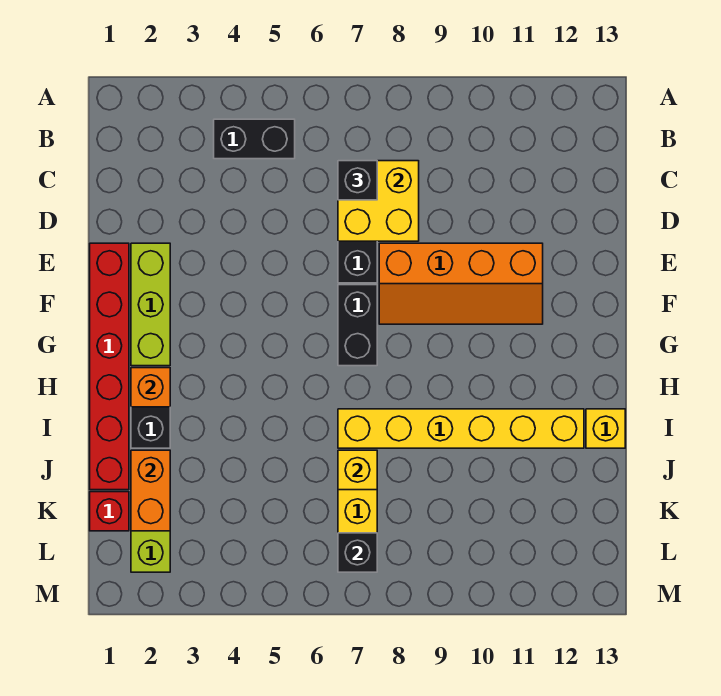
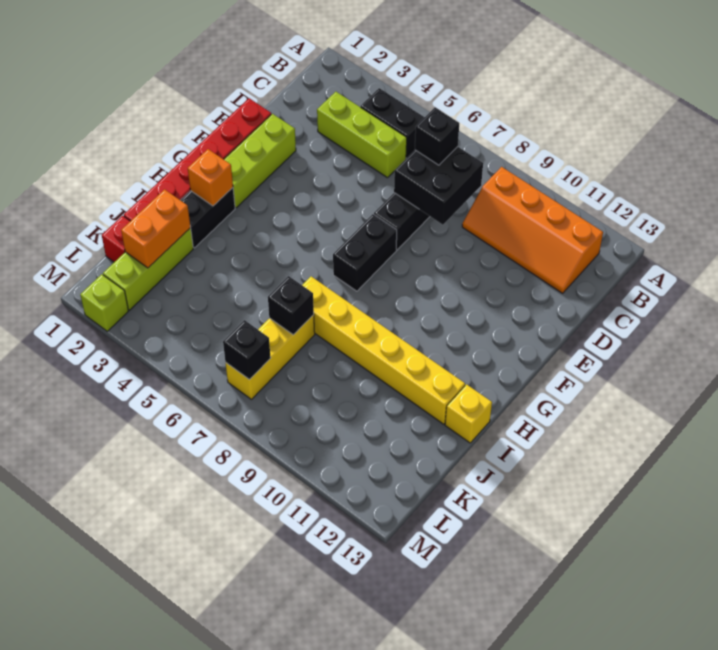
none -> lime 1x3 brick [317,92,407,178]
yellow 2x2 brick [338,161,419,241] -> black 2x2 brick [394,147,483,225]
orange 2x4 slope [379,243,543,324] -> orange 2x4 slope moved to [462,167,603,293]
yellow 1x1 brick [338,450,377,490] -> black 1x1 brick [268,276,314,335]
none -> lime 1x1 brick [80,274,128,331]

